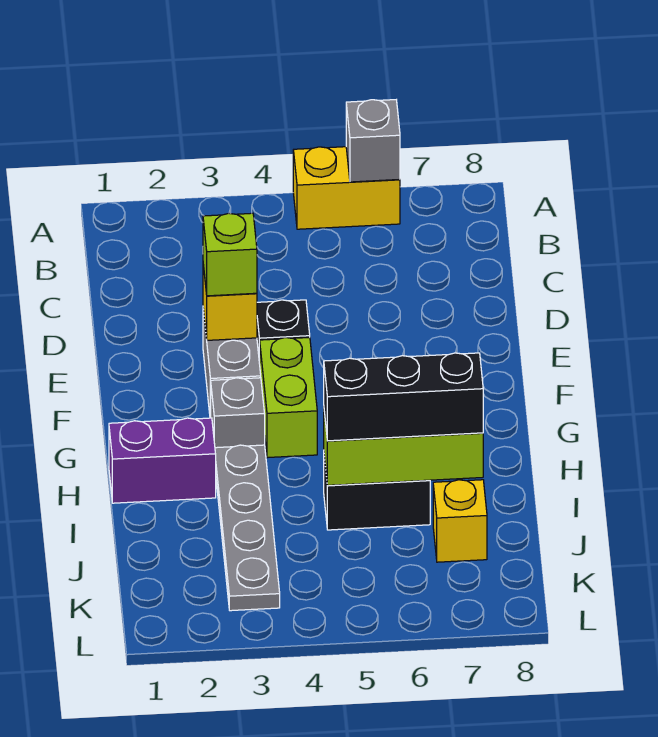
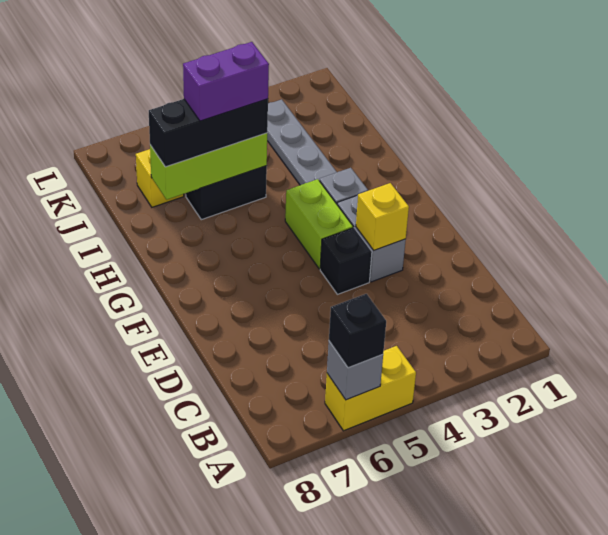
none -> black 1x1 brick [329,294,386,368]
lime 1x1 brick [203,213,257,296] -> none
purple 1x2 brick [109,418,216,503] -> purple 1x2 brick moved to [183,42,269,121]

